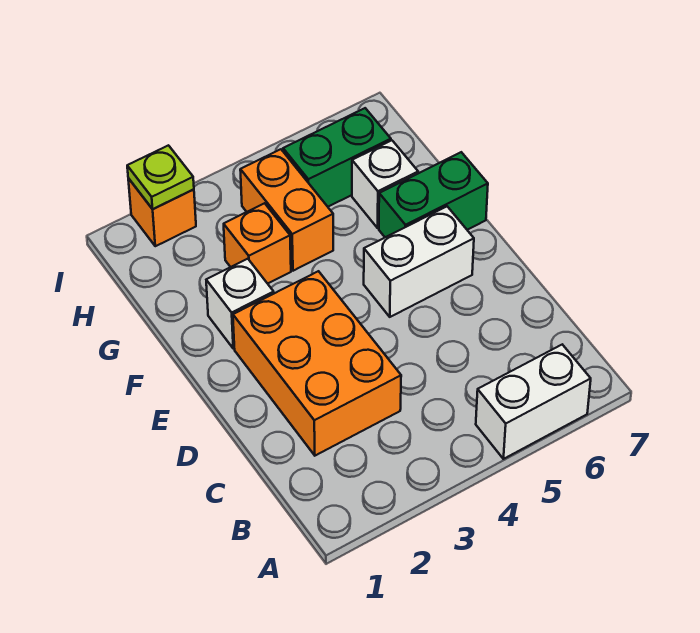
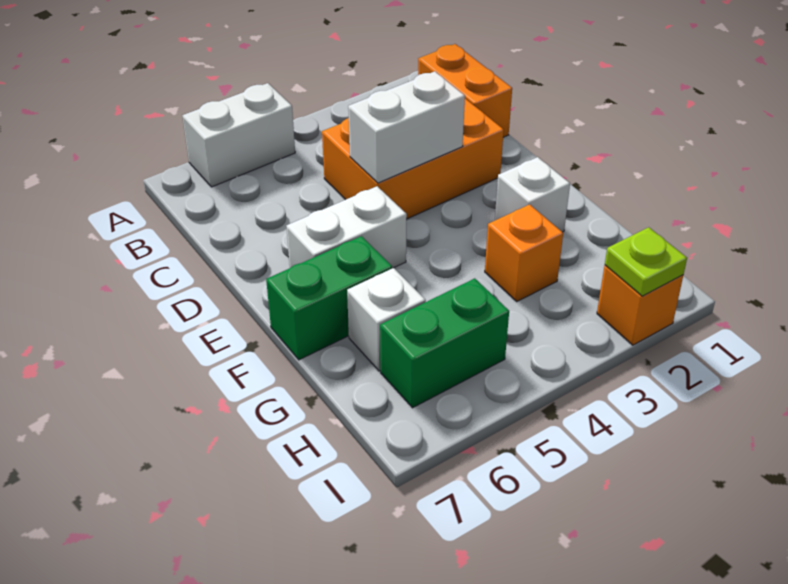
orange 2x3 brick [233,271,401,456] -> orange 2x3 brick turned to [322,99,504,219]
none -> white 1x2 brick [348,71,465,183]
orange 1x2 brick [240,149,333,271] -> orange 1x2 brick moved to [418,44,512,137]

